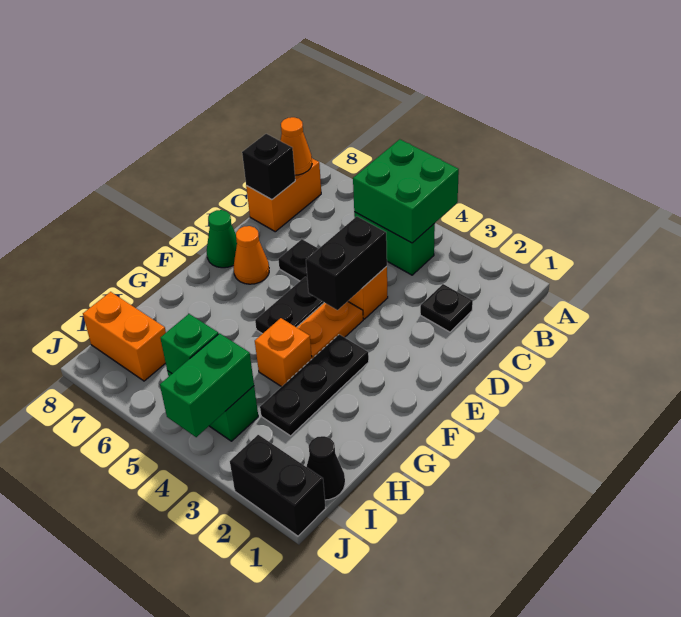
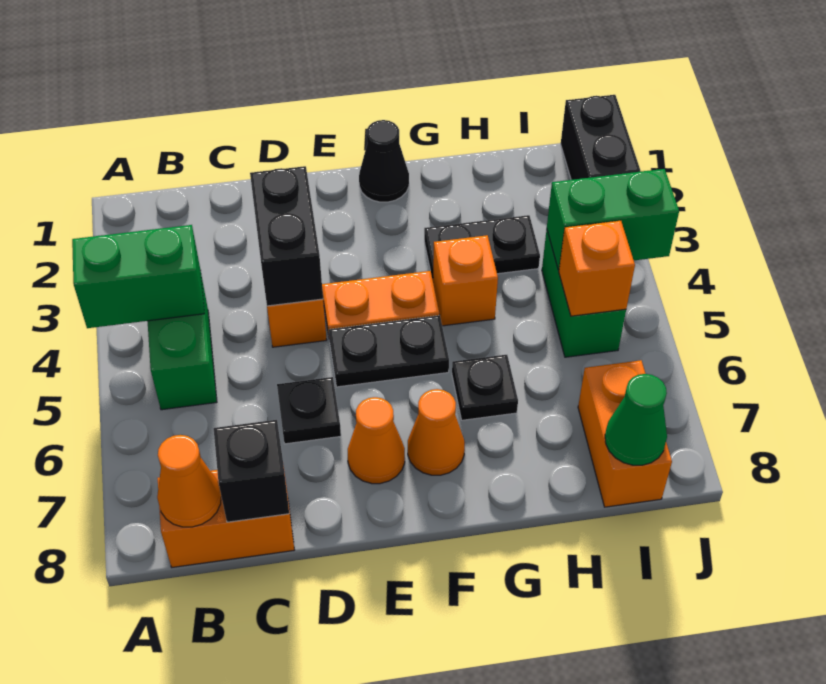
green 2x2 brick [353,139,459,243] -> green 1x2 brick [72,225,204,328]
black 1x1 plate [420,284,473,332] -> black 1x1 plate moved to [452,355,518,420]
black 1x2 brick [306,216,387,310] -> black 1x2 brick turned to [250,166,323,306]
green 1x1 cone [207,210,237,268] -> green 1x1 cone moved to [605,374,667,465]
black 1x3 plate [260,334,369,436] -> black 1x2 plate [424,215,540,279]
none -> orange 1x1 cone [408,389,465,475]
black 1x1 cone [307,436,345,500] -> black 1x1 cone moved to [359,120,409,202]
green 1x1 brick [160,314,218,373] -> orange 1x1 brick [559,220,635,316]

